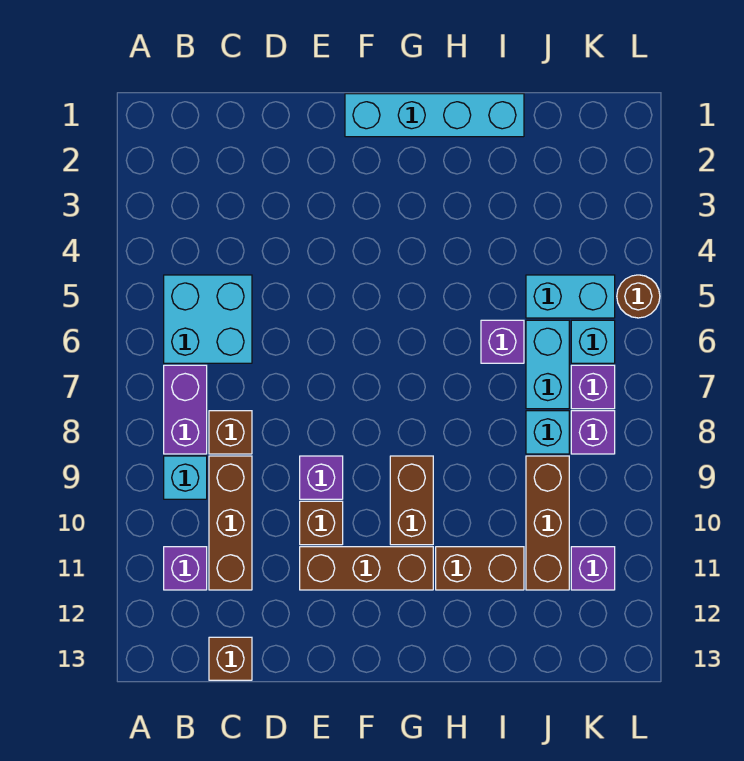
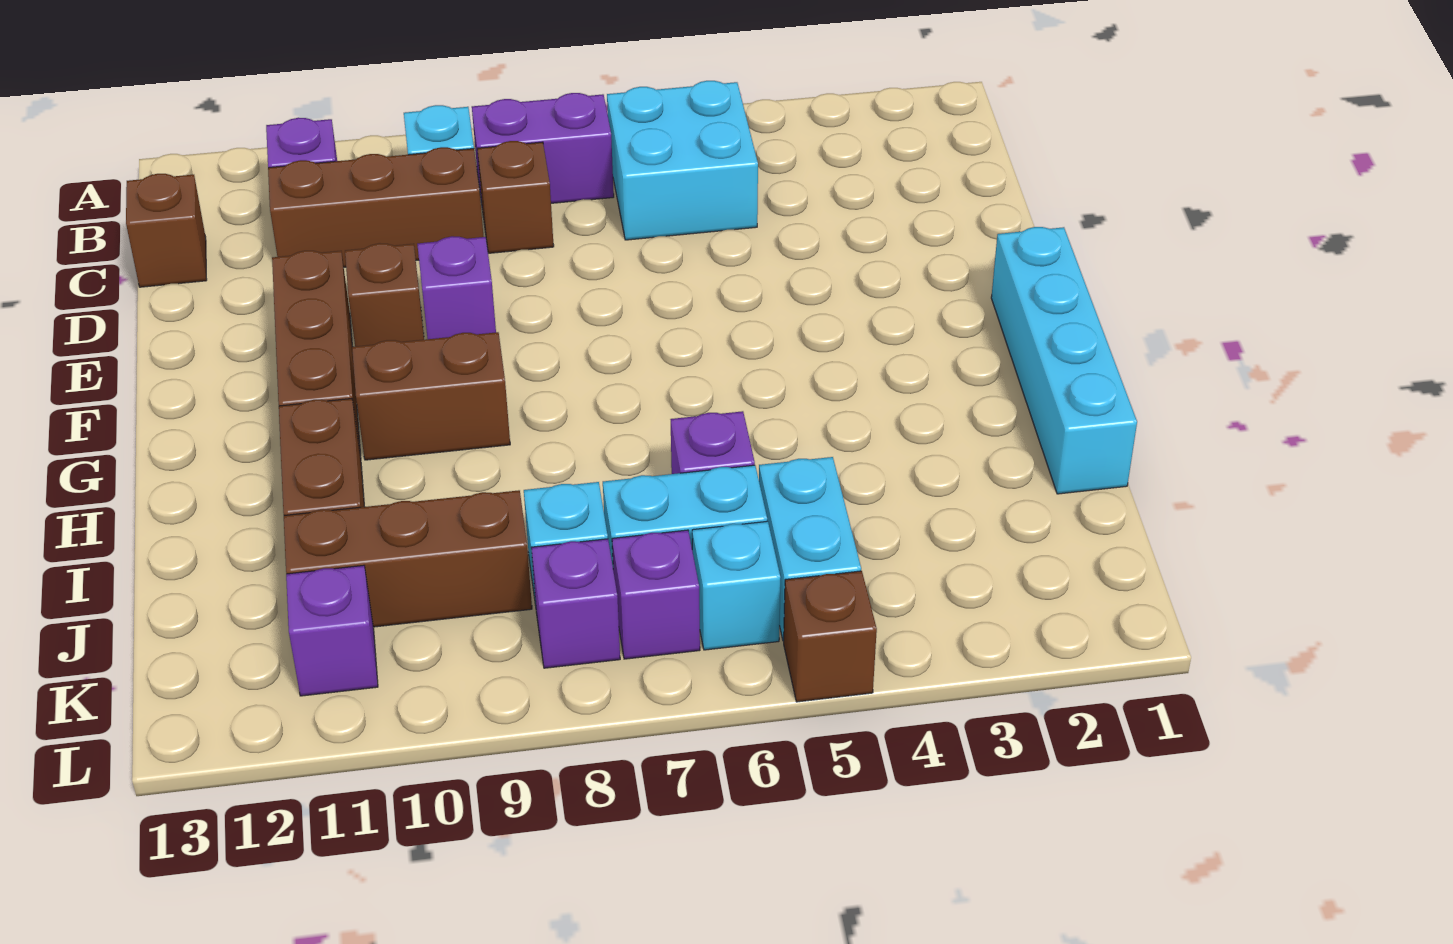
brown 1x1 round brick [617,275,660,318] -> brown 1x1 brick [784,571,877,702]

